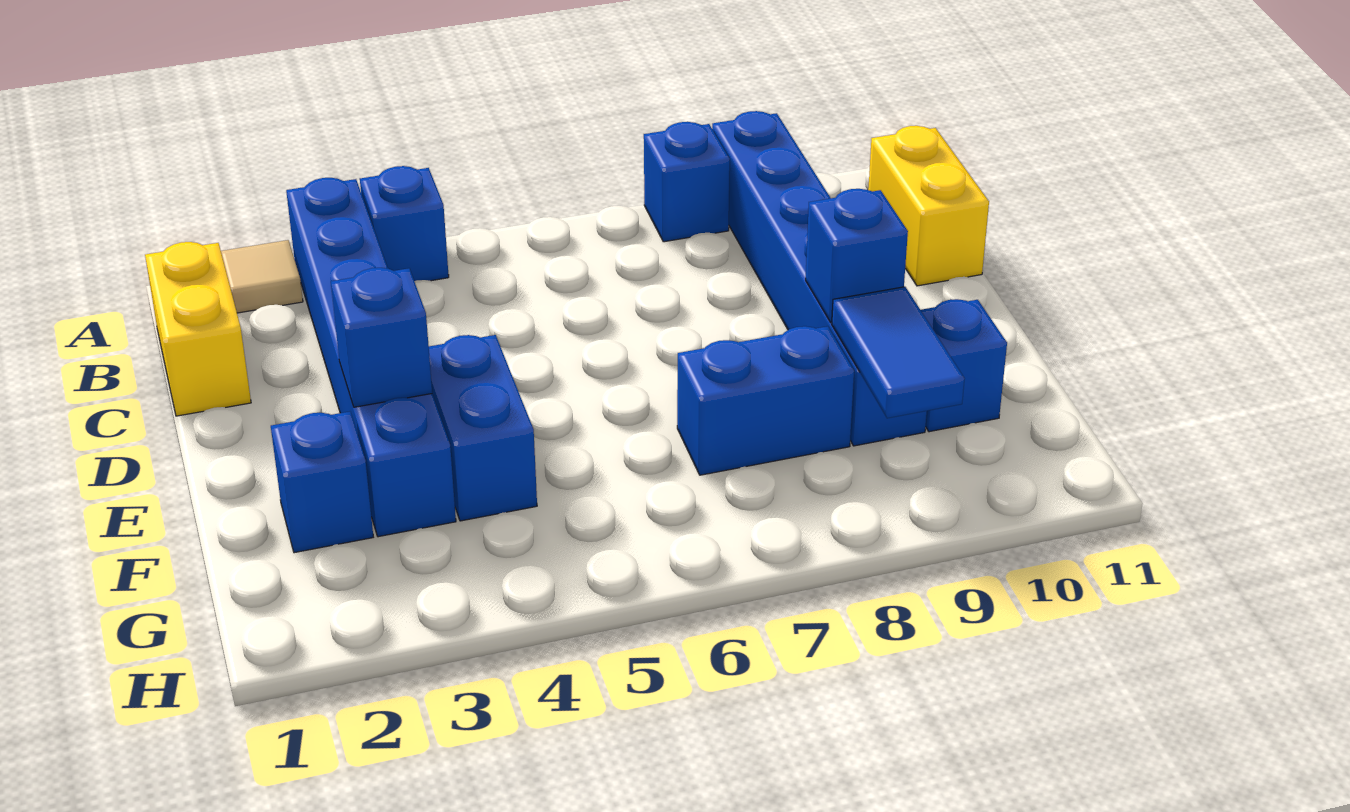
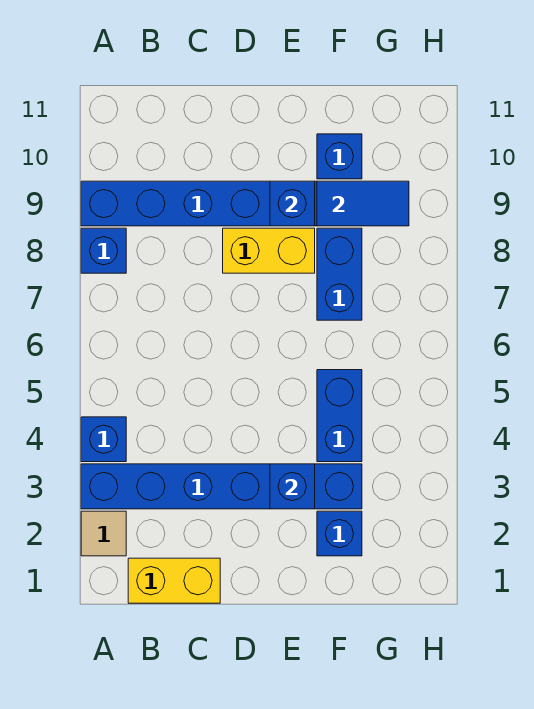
yellow 1x2 brick [868,126,989,286] -> yellow 1x2 brick moved to [223,228,315,273]
blue 1x2 brick [429,335,537,521] -> blue 1x2 brick turned to [317,370,362,462]

